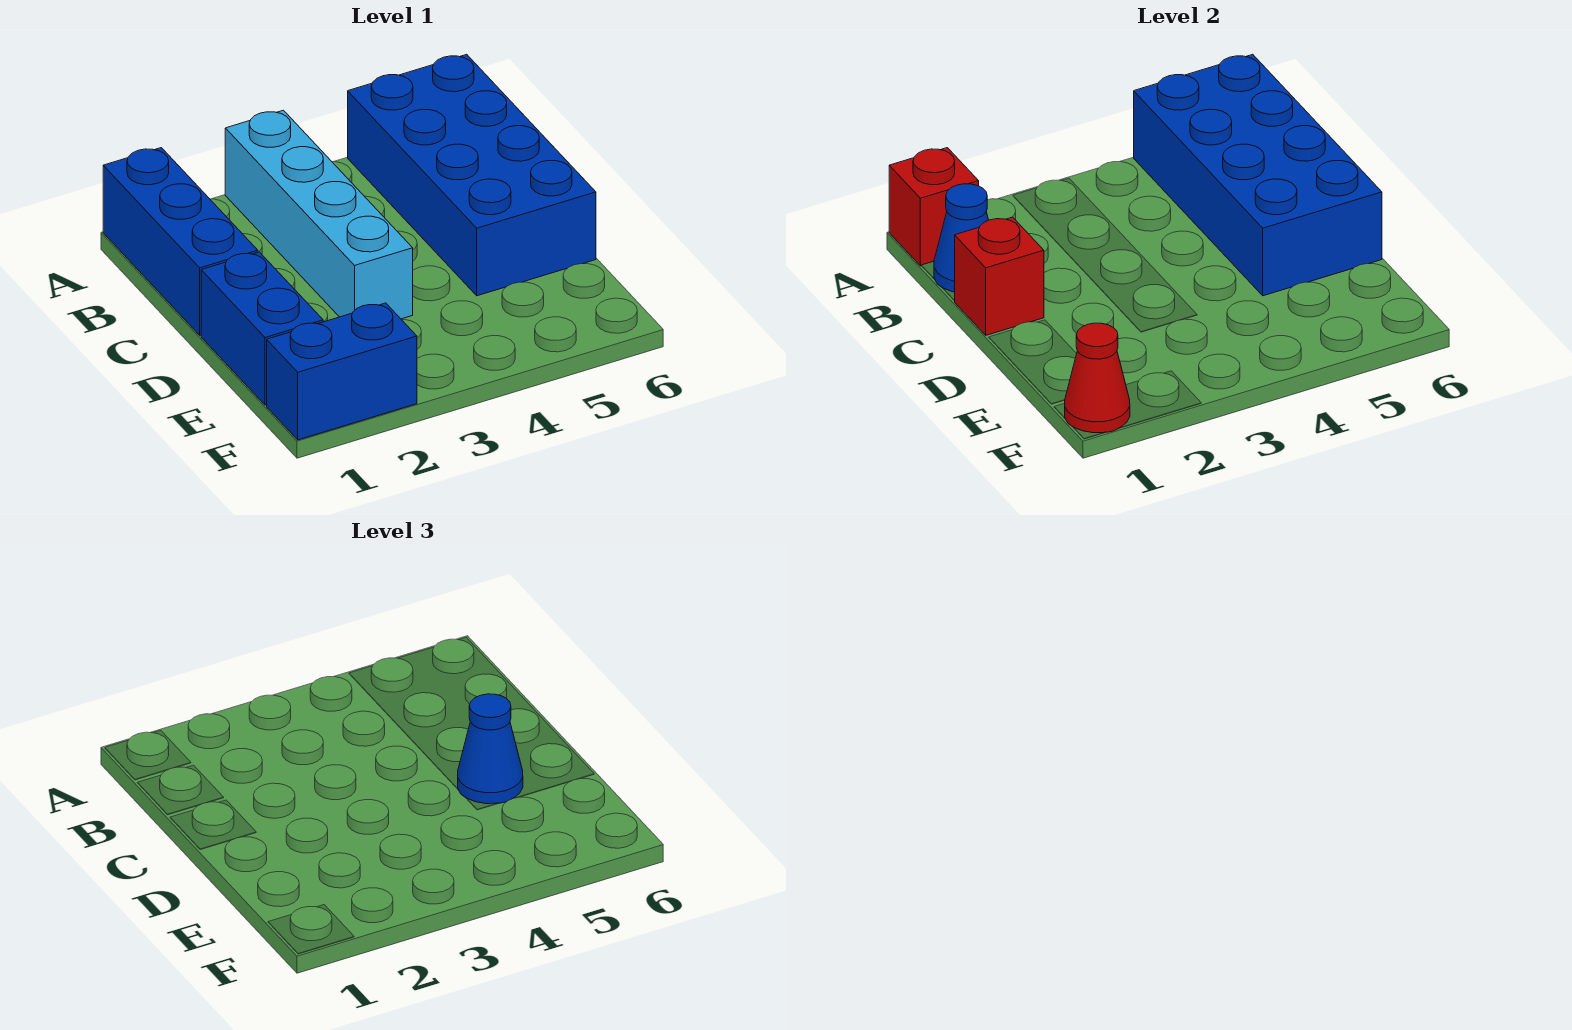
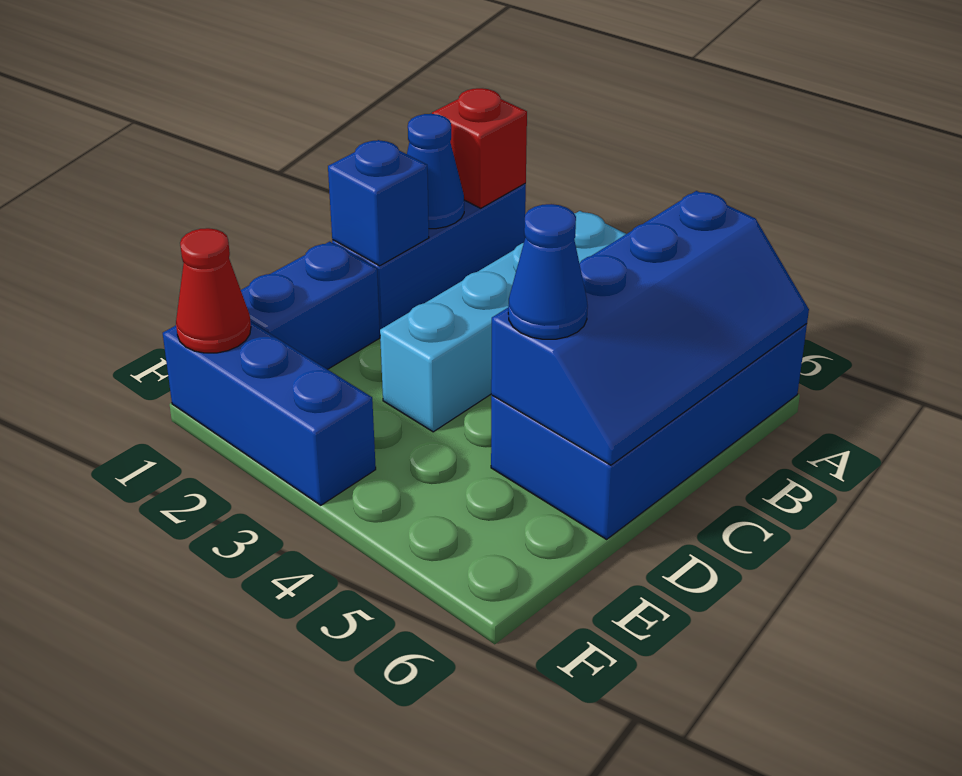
blue 2x4 brick [1134,54,1382,296] -> blue 2x4 slope [491,191,809,465]
red 1x1 brick [955,217,1044,335] -> blue 1x1 brick [328,140,429,266]
blue 1x2 brick [267,303,417,440] -> blue 1x3 brick [163,322,376,505]

